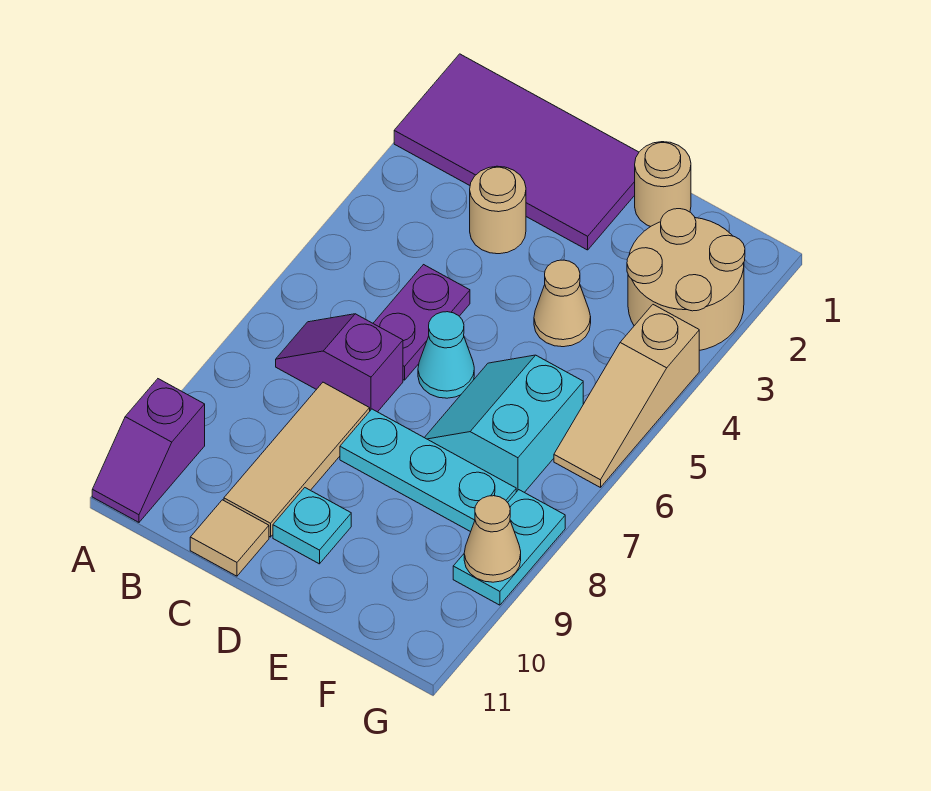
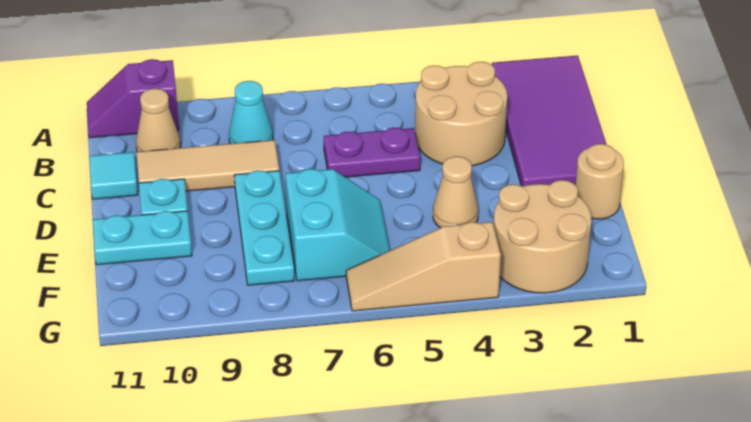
purple 1x2 slope [276,314,403,412] -> none
tan 1x1 round brick [470,166,526,254] -> tan 2x2 round brick [415,62,507,166]
tan 1x1 tile [190,500,269,576] -> cyan 1x1 tile [89,152,138,199]
cyan 1x1 cone [418,312,474,398] -> cyan 1x1 cone moved to [229,81,273,144]
cyan 2x2 slope [424,355,583,492] -> cyan 2x2 slope turned to [286,169,390,281]
cyan 1x2 plate [453,490,565,605] -> cyan 1x2 plate moved to [93,211,192,265]
tan 1x1 cone [464,496,521,582] -> tan 1x1 cone moved to [136,89,181,152]

